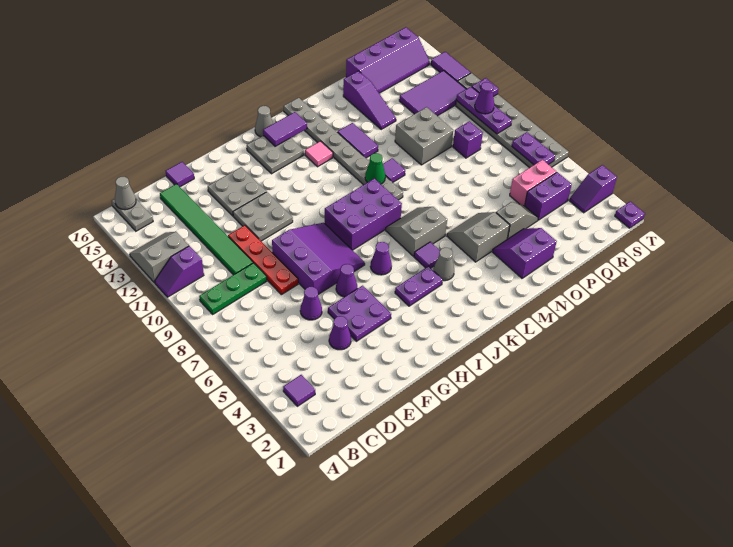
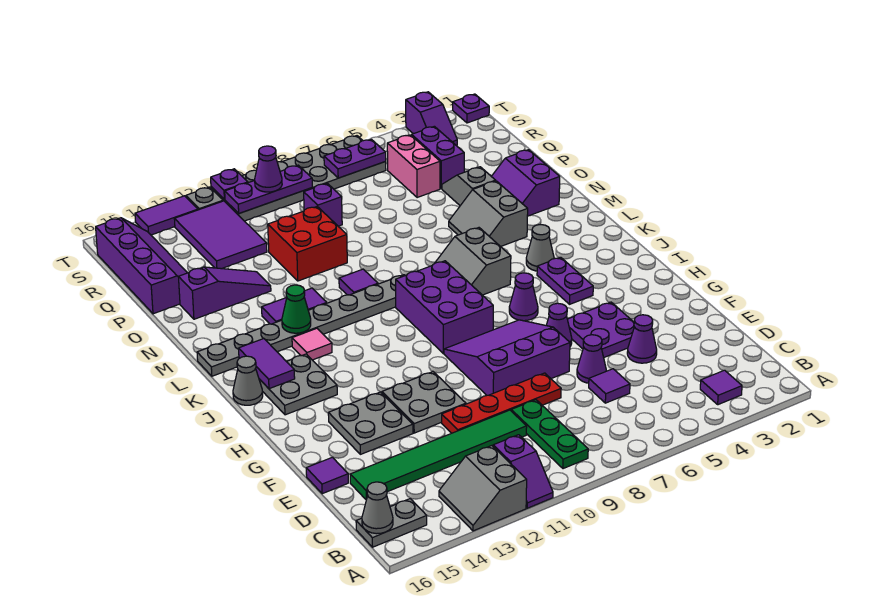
purple 1x1 tile [414,242,440,268] -> purple 1x1 tile moved to [589,369,630,403]
green 1x1 cone [365,153,385,184] -> green 1x1 cone moved to [282,285,311,333]
grey 2x2 brick [395,107,453,165] -> red 2x2 brick [268,207,347,281]

